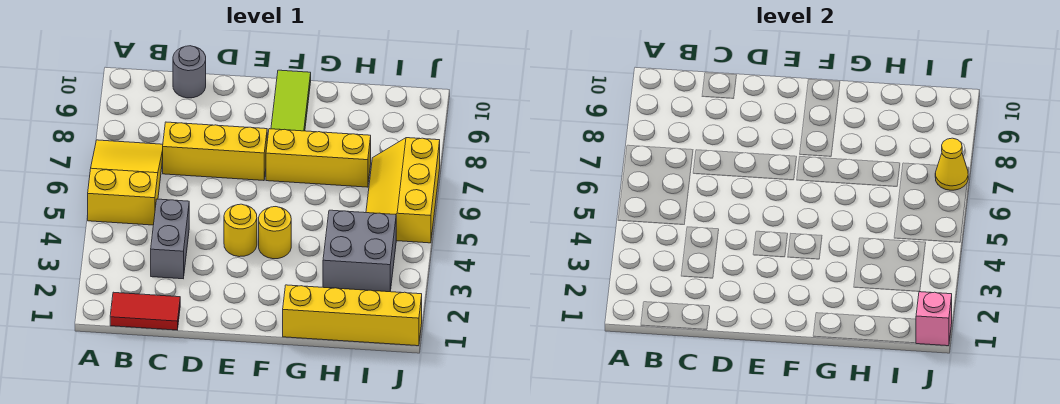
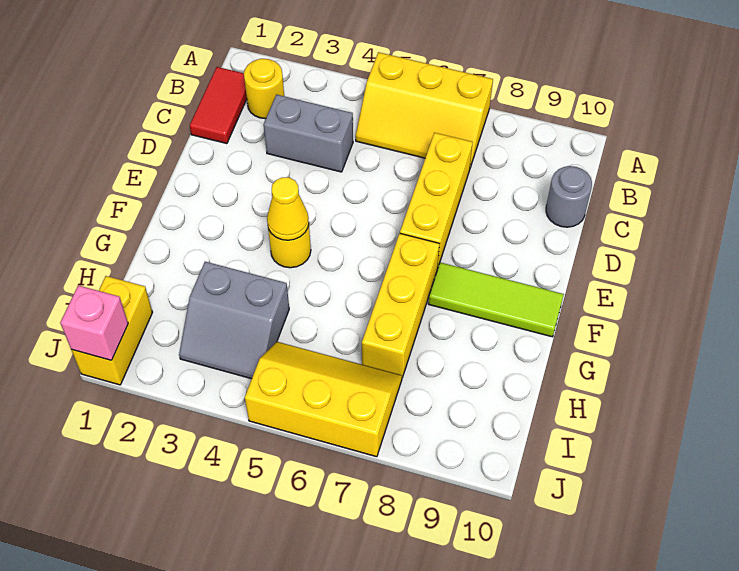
yellow 2x3 slope [88,140,163,225] -> yellow 2x3 slope turned to [356,52,493,168]
yellow 1x1 round brick [224,204,257,257] -> yellow 1x1 round brick moved to [244,59,284,119]
yellow 1x4 brick [283,285,422,346] -> yellow 1x2 brick [71,276,153,385]
grey 2x2 brick [323,210,396,292] -> grey 2x2 slope [179,262,289,379]
yellow 1x1 cone [935,138,968,190] -> yellow 1x1 cone moved to [267,177,309,240]

